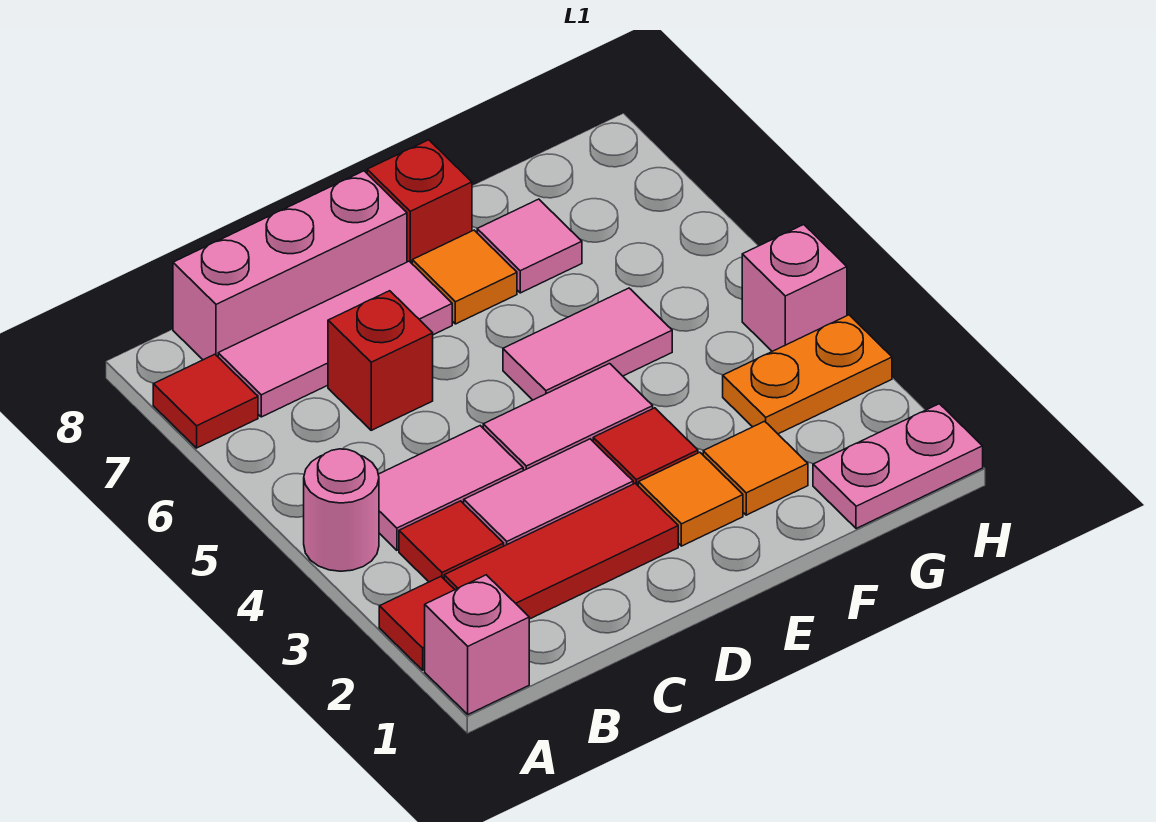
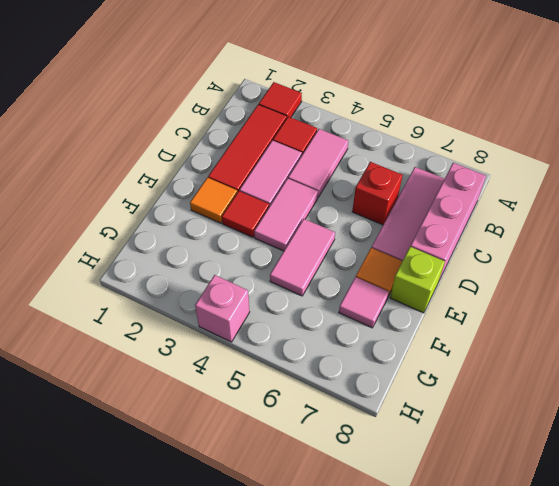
pink 1x1 brick [425,575,529,714] -> none
pink 1x1 round brick [304,449,379,571] -> none
red 1x1 tile [153,354,258,448] -> none
red 1x1 brick [367,140,472,263] -> lime 1x1 brick [390,247,445,313]
orange 1x1 tile [703,421,808,515] -> none
pink 1x2 plate [813,404,983,529] -> none
orange 1x2 plate [723,315,892,434] -> none

